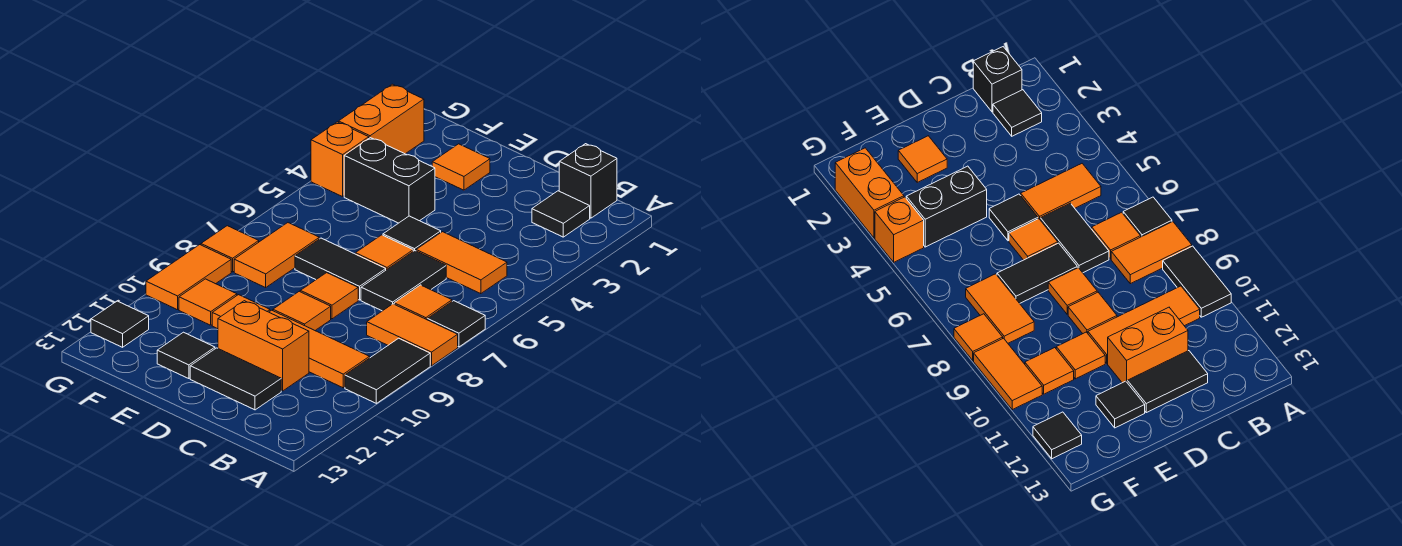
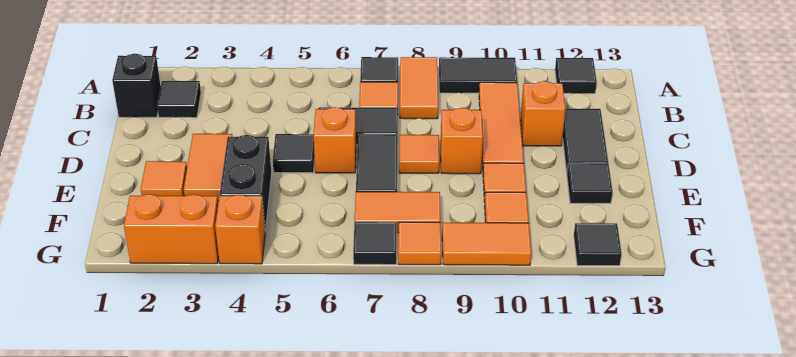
none -> black 1x1 tile [555,58,597,94]
orange 1x2 tile [416,232,507,294] -> orange 1x2 tile moved to [184,134,232,202]
orange 1x2 brick [218,301,309,391] -> orange 1x1 brick [520,81,565,146]
orange 1x1 tile [356,235,413,270] -> orange 1x1 brick [314,107,356,173]
orange 1x1 tile [273,291,331,330] -> orange 1x1 brick [441,108,483,174]
none -> black 1x1 tile [353,222,397,265]

